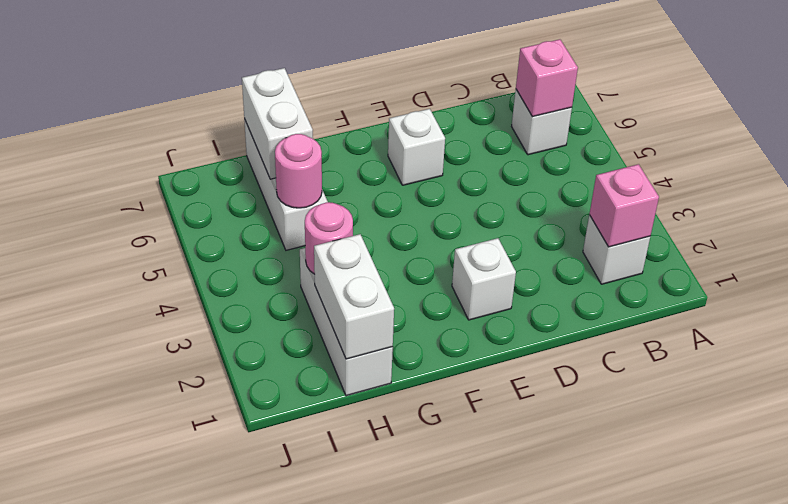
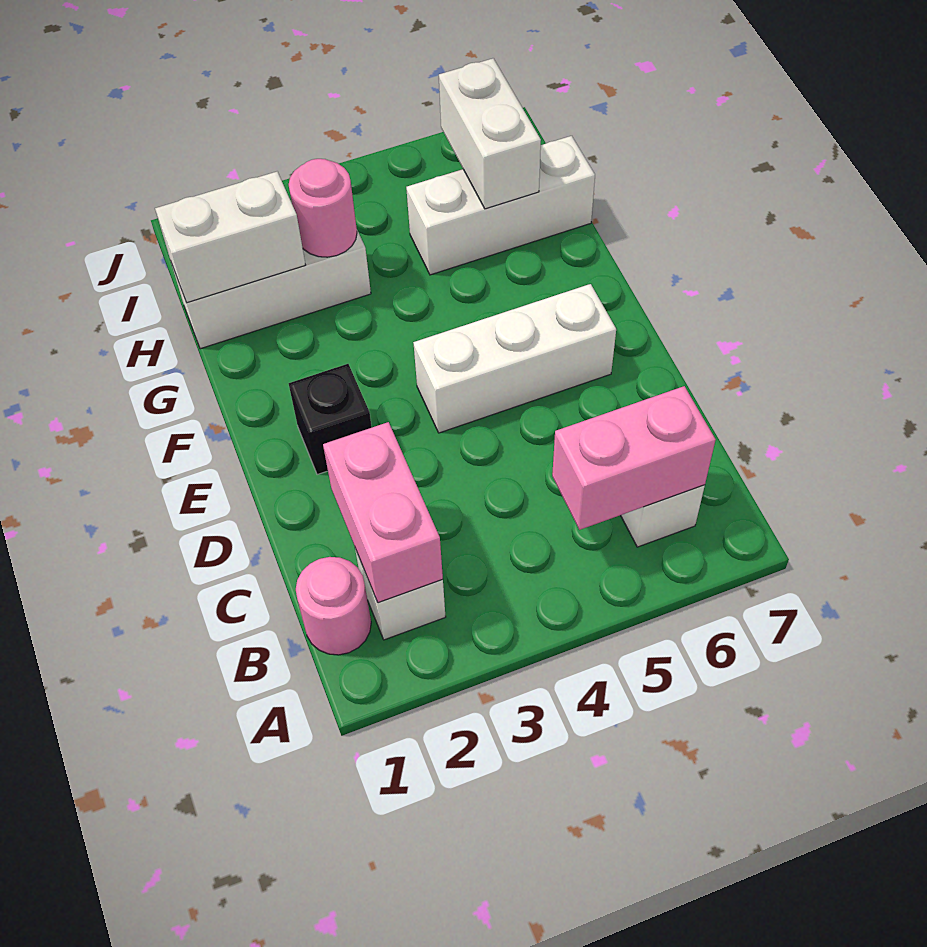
pink 1x1 brick [589,164,659,247] -> pink 1x2 brick [323,422,443,603]
pink 1x1 brick [516,39,578,117] -> pink 1x2 brick [552,386,716,530]
white 1x1 brick [452,238,516,320] -> black 1x1 brick [289,364,372,475]
white 1x1 brick [388,109,445,185] -> white 1x3 brick [413,284,616,433]
pink 1x1 round brick [275,134,322,208] -> pink 1x1 round brick moved to [296,557,371,655]
white 1x2 brick [242,68,313,179] -> white 1x2 brick turned to [439,58,541,209]

